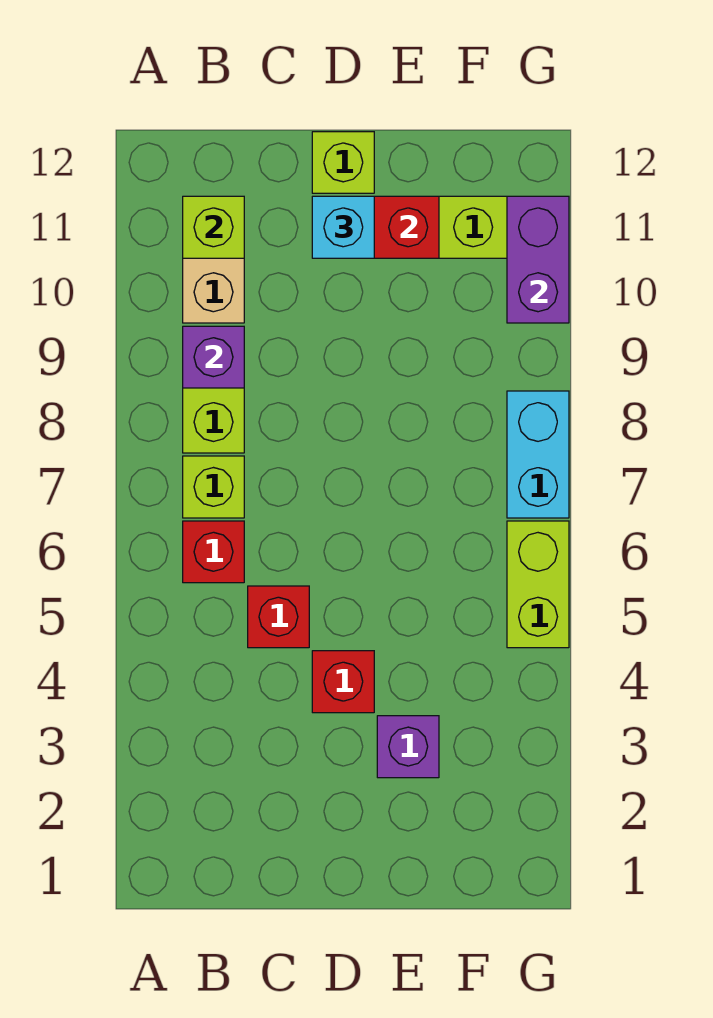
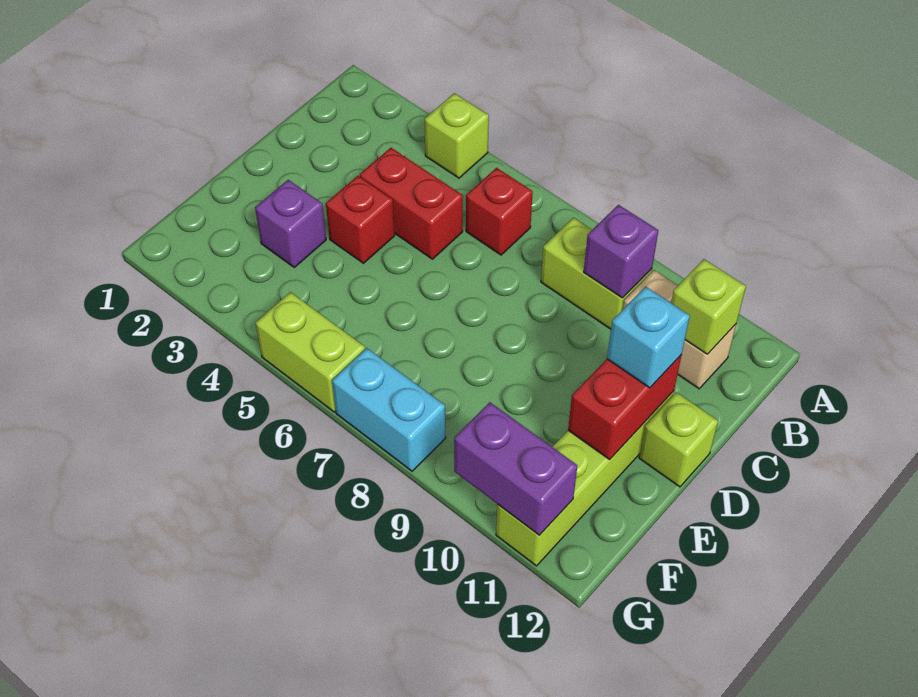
lime 1x1 brick [183,456,244,518] -> lime 1x1 brick moved to [425,93,489,178]
red 1x1 brick [248,586,309,648] -> red 1x2 brick [360,148,463,259]

